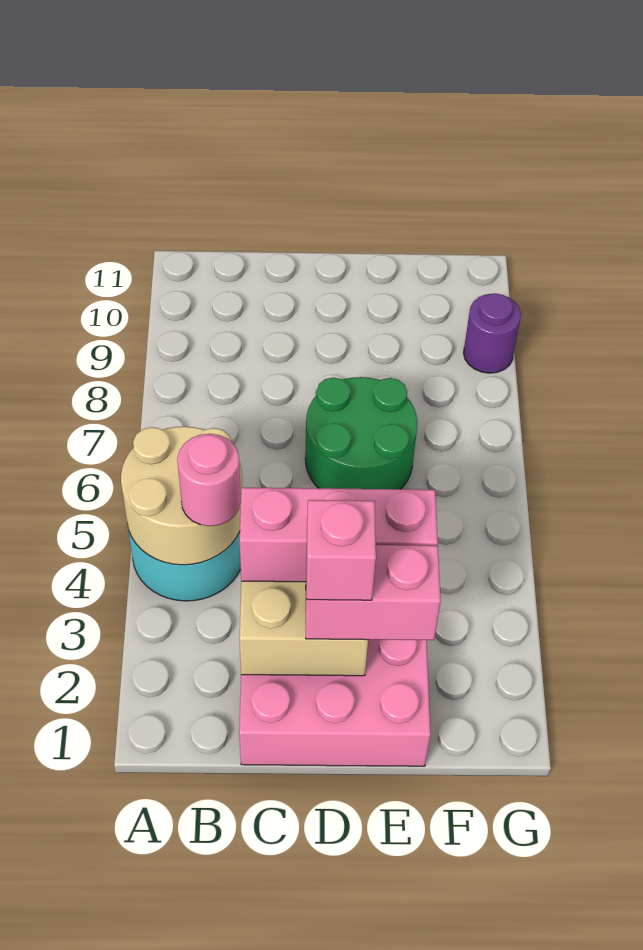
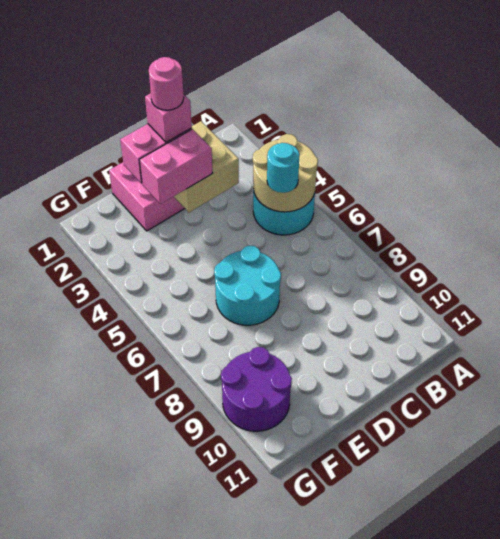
pink 1x1 round brick [177,434,241,526] -> pink 1x1 round brick moved to [149,57,184,110]
none -> cyan 1x1 round brick [267,143,299,193]
pink 1x3 brick [240,488,438,582] -> pink 1x2 brick [139,129,213,204]
green 2x2 round brick [305,377,417,489] -> cyan 2x2 round brick [214,246,281,325]
purple 1x1 round brick [463,293,521,373] -> purple 2x2 round brick [221,347,292,431]

